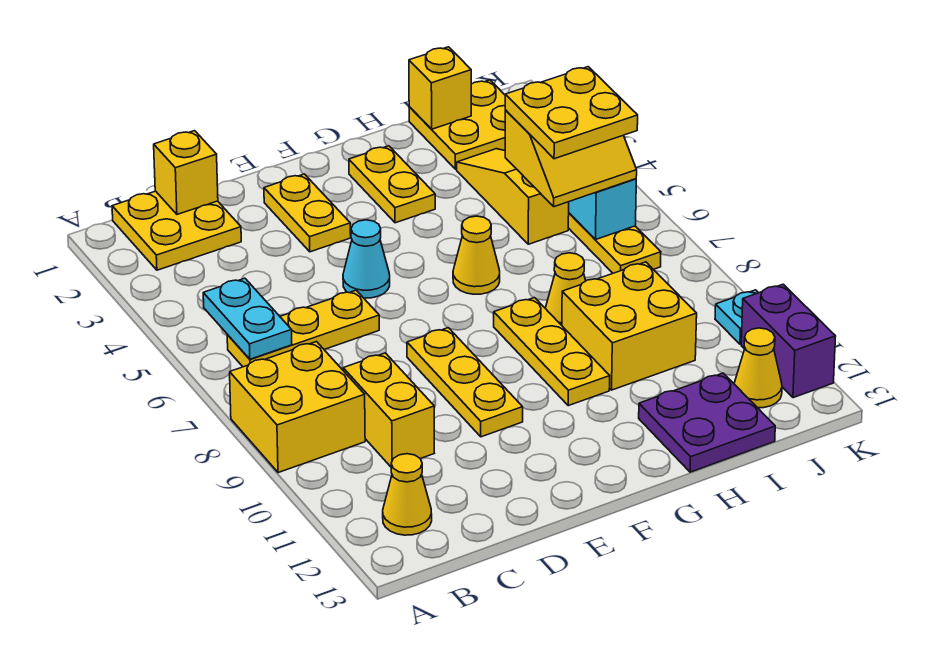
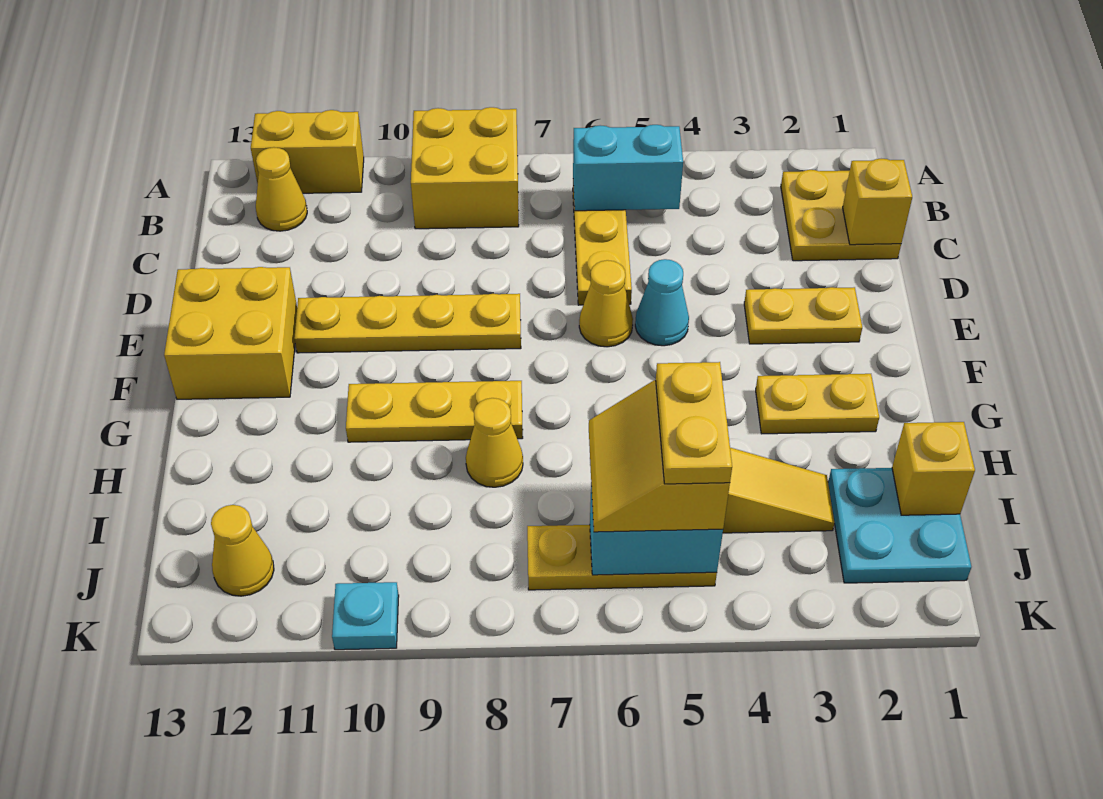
cyan 1x2 plate [203,278,292,359] -> cyan 1x2 brick [573,125,683,211]
yellow 1x2 brick [343,353,434,467] -> yellow 1x2 brick moved to [251,110,364,193]
yellow 1x3 plate [407,328,523,437] -> yellow 1x4 plate [294,294,521,353]
yellow 1x1 cone [453,216,500,294] -> yellow 1x1 cone moved to [579,260,633,347]
yellow 2x2 brick [562,262,697,390] -> yellow 2x2 brick moved to [164,267,297,399]
purple 2x2 plate [639,373,775,472] -> none
yellow 2x2 plate [409,80,506,169] -> cyan 2x2 plate [828,468,971,583]
yellow 2x2 plate [505,67,638,159] -> yellow 1x2 plate [656,362,732,484]
purple 1x2 brick [741,284,836,398] -> none

